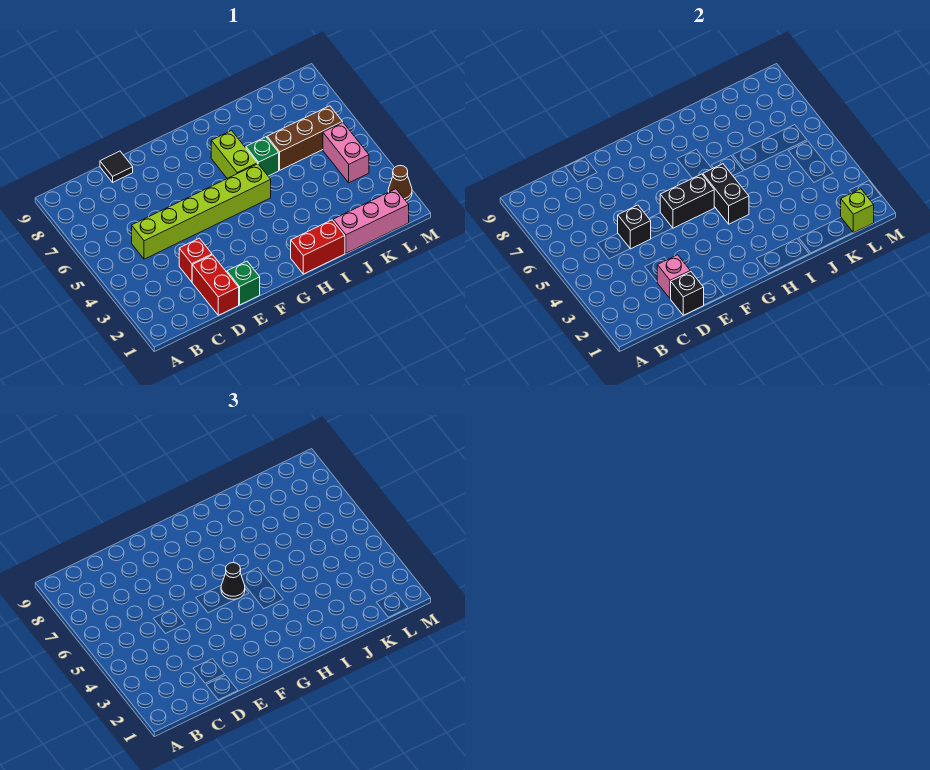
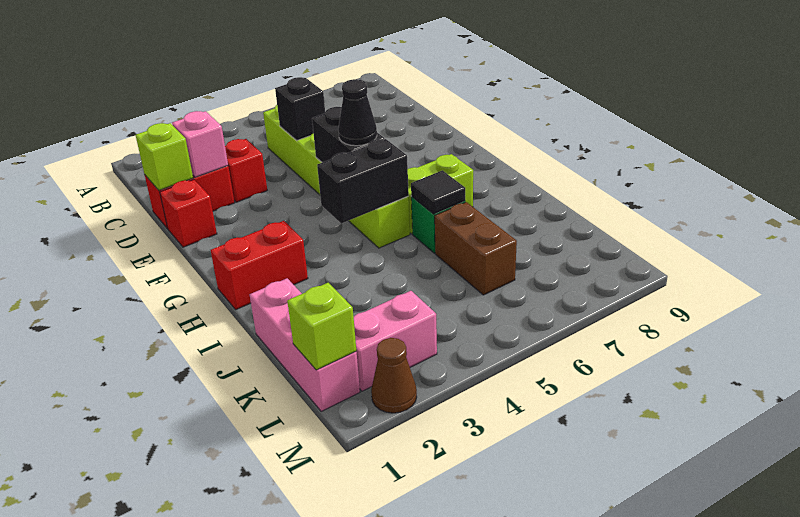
black 1x1 brick [671,271,704,315] -> lime 1x1 brick [136,123,193,190]
black 1x1 tile [100,151,133,182] -> black 1x1 tile moved to [411,170,465,214]
green 1x1 brick [227,261,260,305] -> red 1x1 brick [160,180,217,247]
red 1x2 brick [291,220,345,274] -> red 1x2 brick turned to [211,221,308,309]
brown 1x3 brick [267,106,343,170] -> brown 1x2 brick [435,202,517,295]
pink 1x2 brick [323,123,369,183] -> pink 1x2 brick moved to [354,291,437,391]

